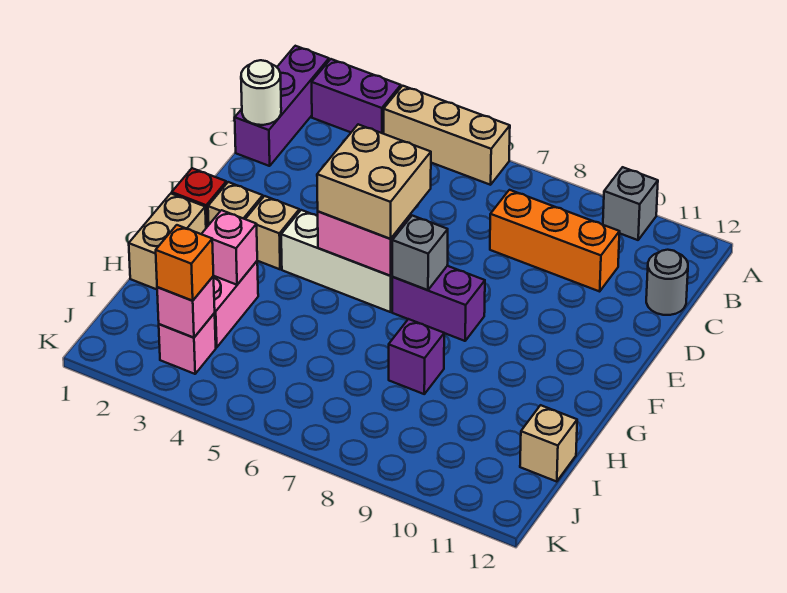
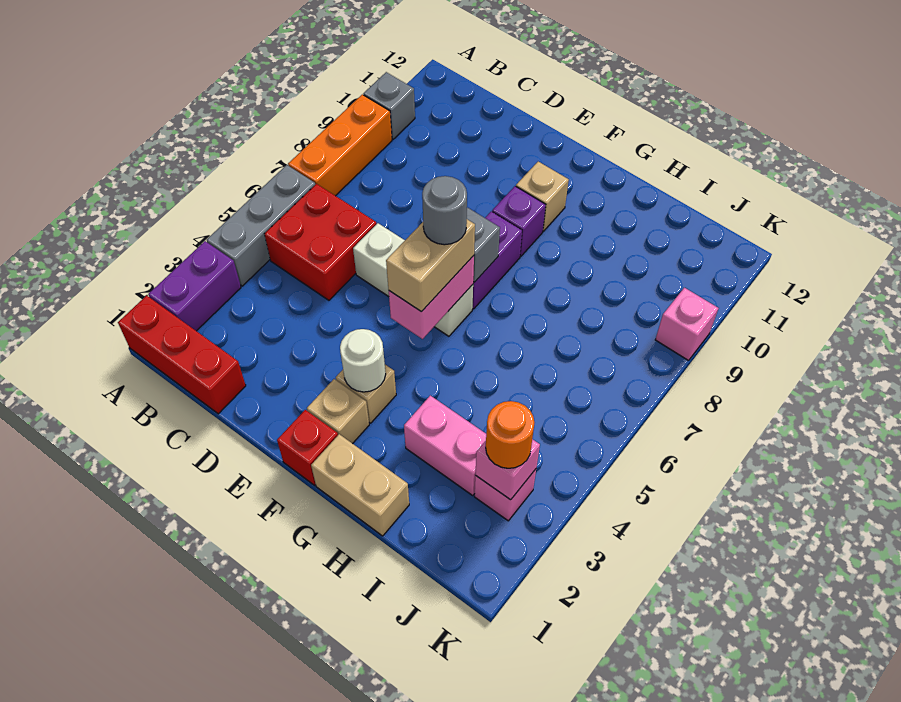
purple 1x3 brick [235,46,329,166] -> red 1x3 brick [118,296,246,414]
tan 1x3 brick [384,86,510,185] -> grey 1x3 brick [207,165,315,286]
none -> red 2x2 brick [264,184,376,300]
white 1x1 round brick [241,60,281,125] -> white 1x1 round brick moved to [340,329,386,392]
orange 1x3 brick [490,190,620,291] -> orange 1x3 brick moved to [288,94,392,196]
grey 1x1 round brick [646,250,688,315] -> grey 1x1 round brick moved to [422,176,467,245]
tan 2x2 brick [317,124,431,239] -> tan 1x2 brick [386,219,475,312]
white 1x3 brick [281,210,392,312] -> white 1x3 brick turned to [353,223,473,336]
pink 1x1 brick [202,210,257,285] -> pink 1x1 brick moved to [655,288,718,360]
purple 1x1 brick [389,319,444,394] -> purple 1x1 brick moved to [492,186,546,256]
tan 1x1 brick [520,405,577,482] -> tan 1x1 brick moved to [516,162,569,231]
orange 1x1 brick [156,225,213,301] -> orange 1x1 round brick [486,401,535,468]

